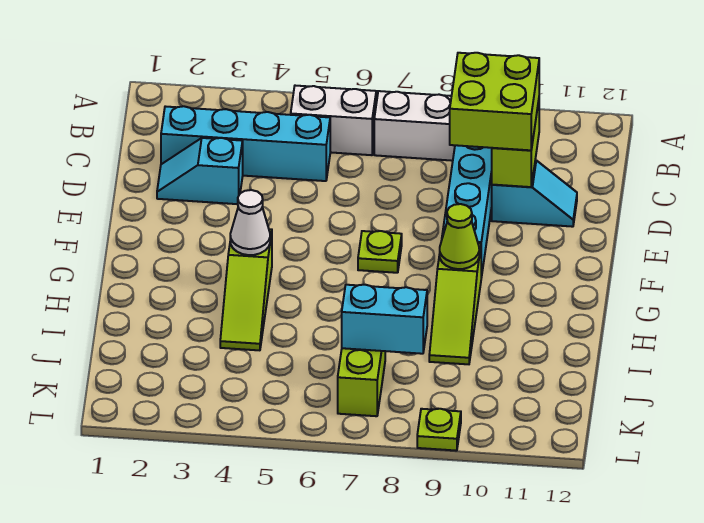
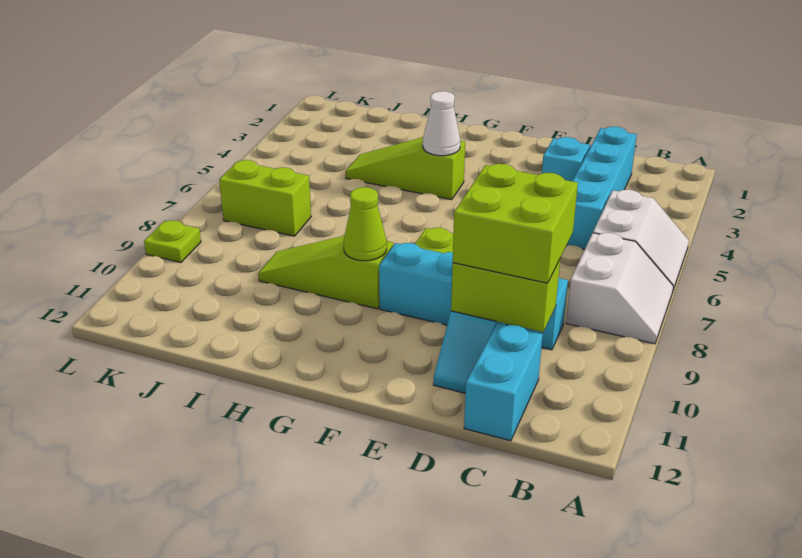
cyan 1x2 brick [342,285,427,354] -> cyan 1x2 brick moved to [464,324,543,441]

